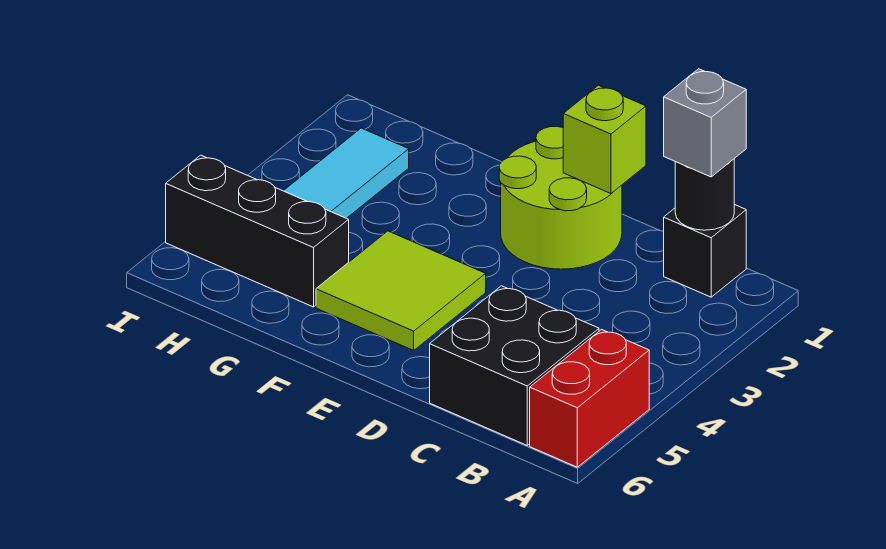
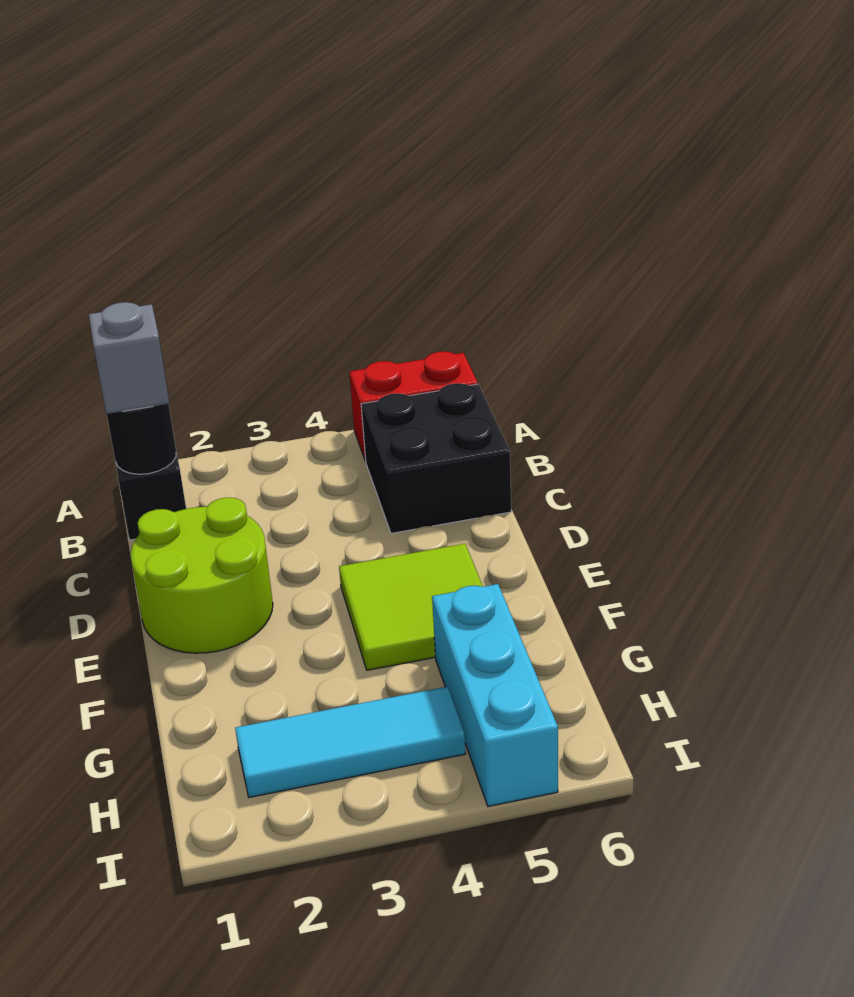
lime 1x1 brick [563,85,646,193] -> none
black 1x3 brick [166,155,349,307] -> cyan 1x3 brick [432,584,558,806]

